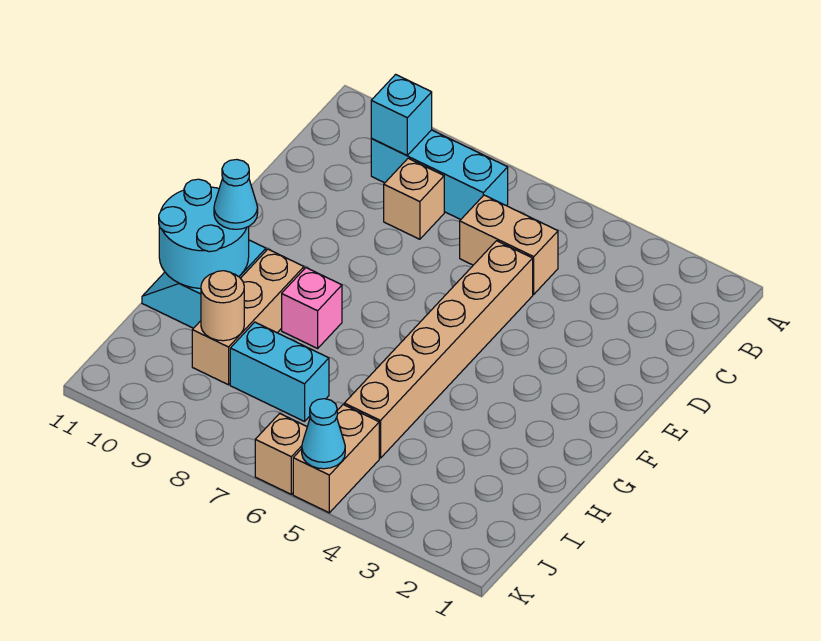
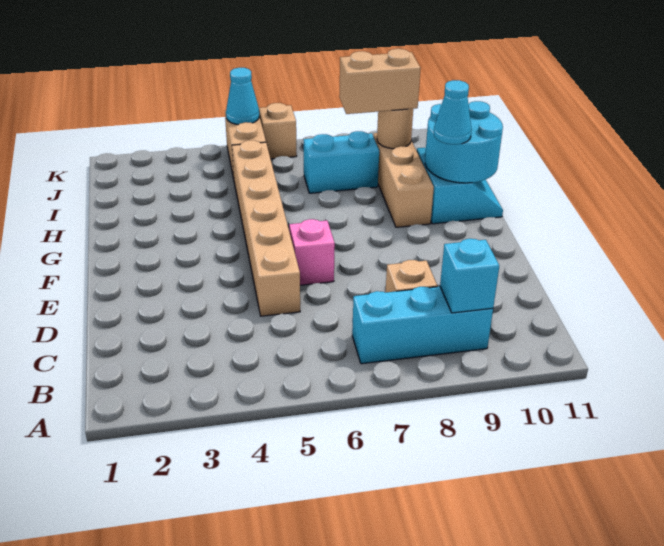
tan 1x2 brick [460,195,558,294] -> tan 1x2 brick moved to [339,49,421,114]
pink 1x1 brick [282,268,342,348] -> pink 1x1 brick moved to [289,219,335,285]

